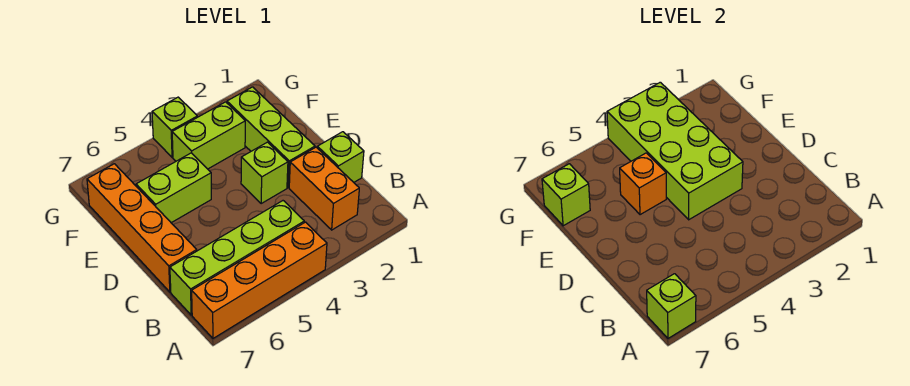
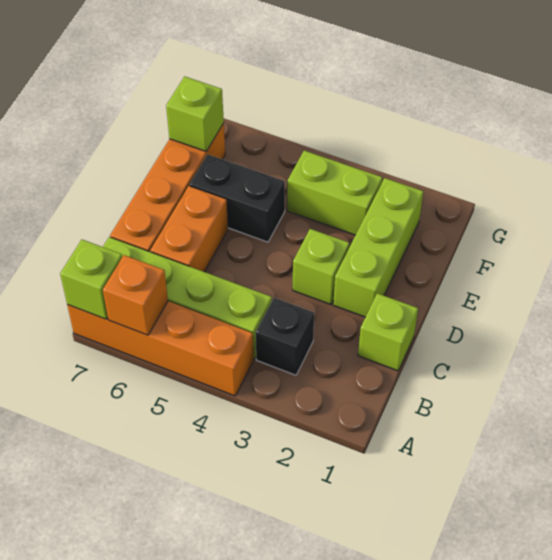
orange 1x2 brick [289,147,359,230] -> orange 1x2 brick moved to [150,186,228,272]
none -> black 1x1 brick [256,298,314,375]
lime 2x4 brick [607,82,743,220] -> none
lime 1x2 brick [136,153,211,223] -> black 1x2 brick [190,154,285,242]
orange 1x1 brick [620,153,666,215] -> orange 1x1 brick moved to [103,255,168,335]
lime 1x1 brick [152,97,197,157] -> none

